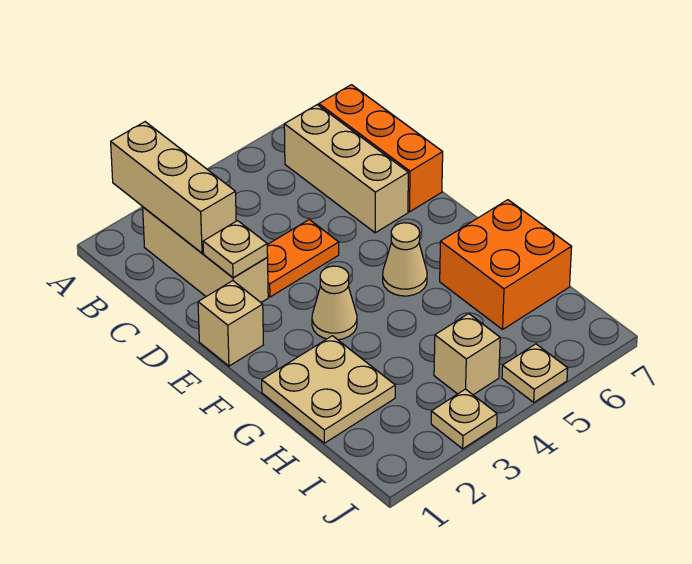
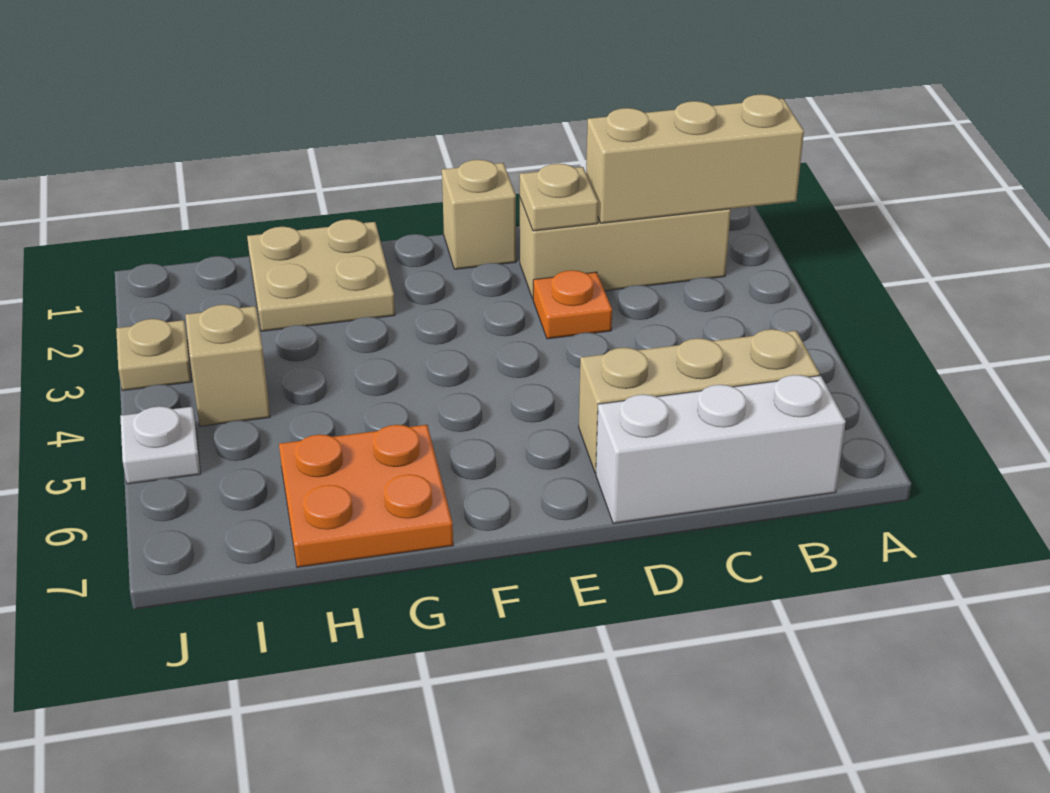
orange 1x3 brick [319,85,443,212] -> white 1x3 brick [596,375,846,524]
orange 1x2 plate [267,220,339,297] -> orange 1x1 plate [533,270,612,339]
tan 1x1 cone [312,266,357,340] -> none
tan 1x1 cone [383,223,427,296] -> none
orange 2x2 brick [440,200,572,329] -> orange 2x2 plate [279,425,453,567]
tan 1x1 plate [502,344,568,402] -> white 1x1 plate [120,406,201,484]

